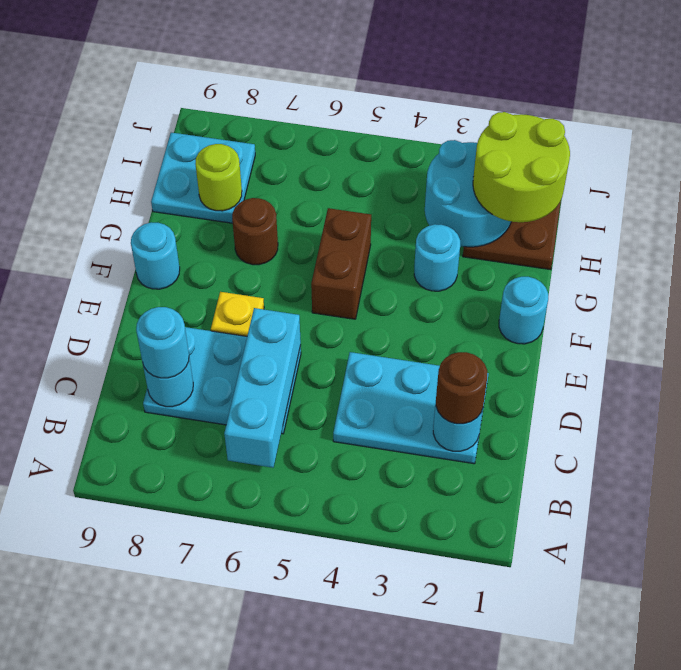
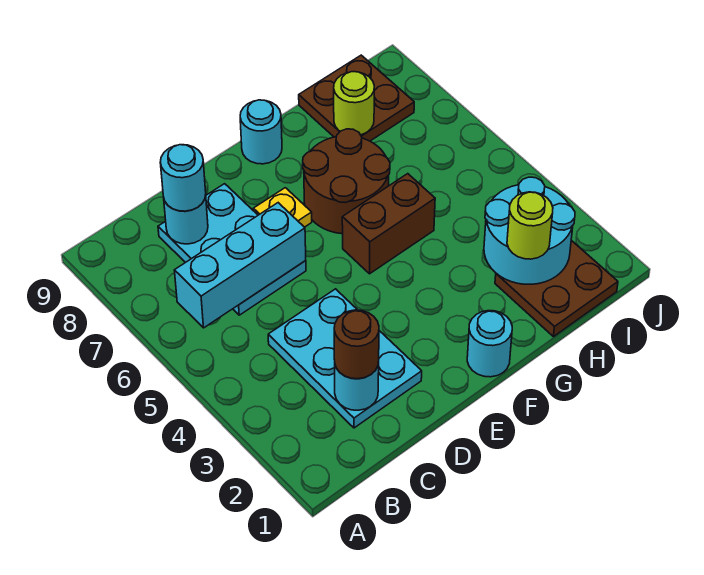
cyan 1x1 round brick [414,224,460,291] -> none
brown 1x1 round brick [232,198,278,265] -> brown 2x2 round brick [303,129,390,234]
lime 2x2 round brick [473,112,570,222] -> lime 1x1 round brick [507,192,553,259]
cyan 2x2 plate [151,133,255,223] -> brown 2x2 plate [299,55,414,141]

